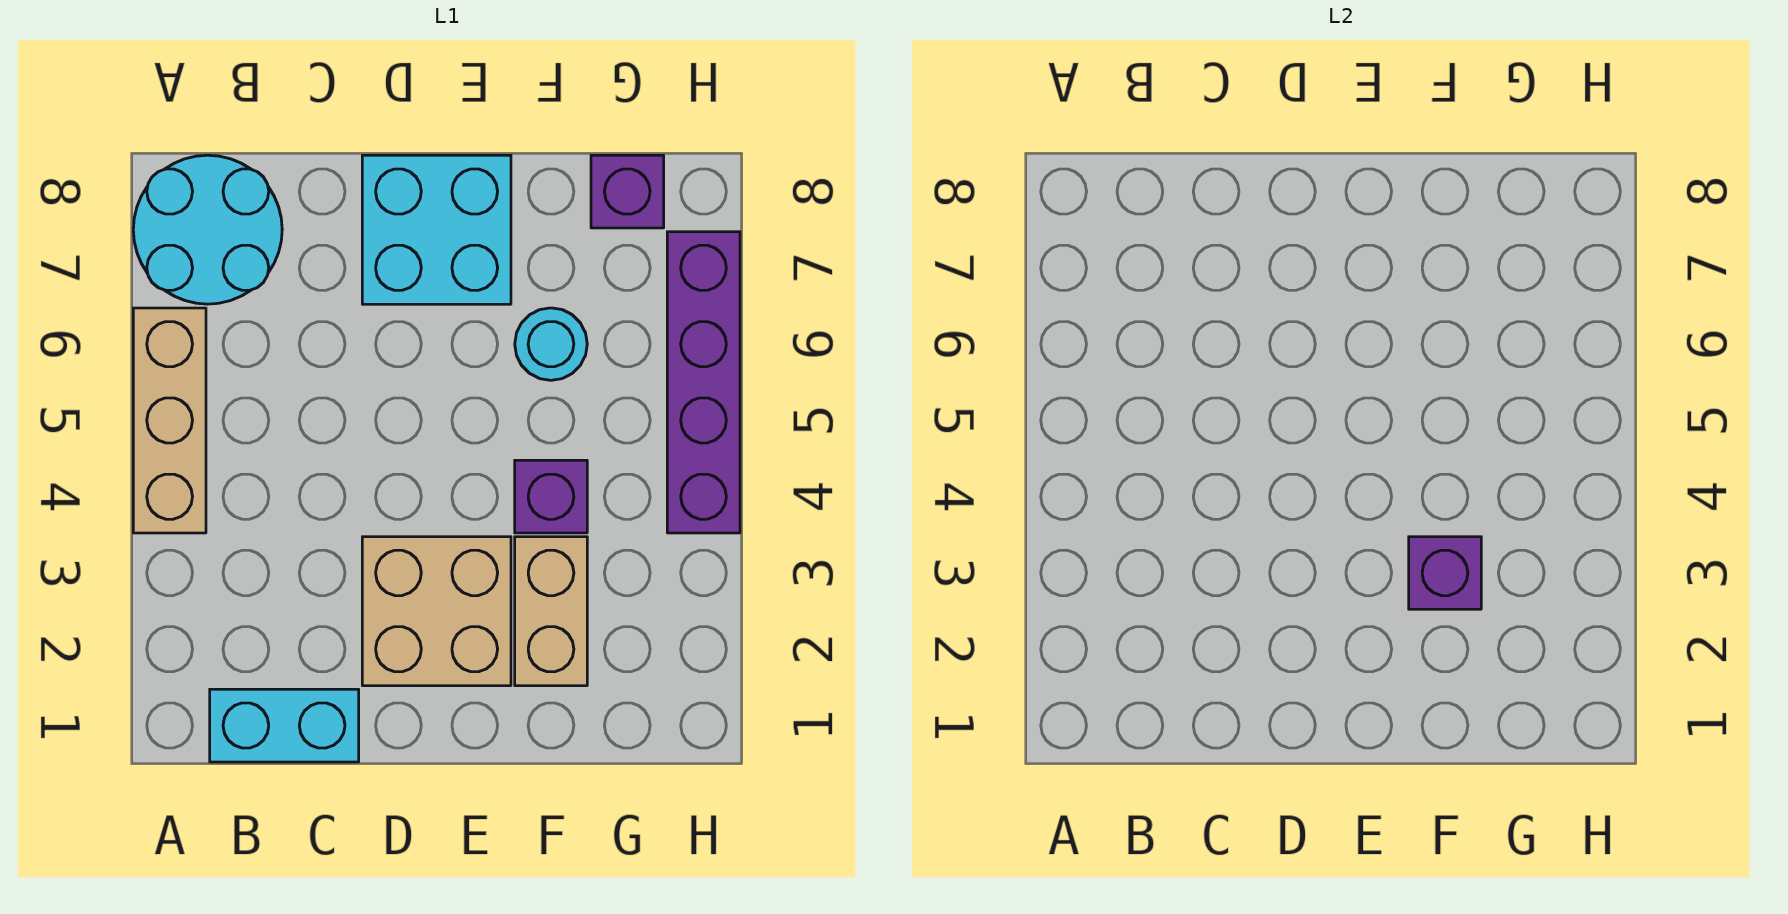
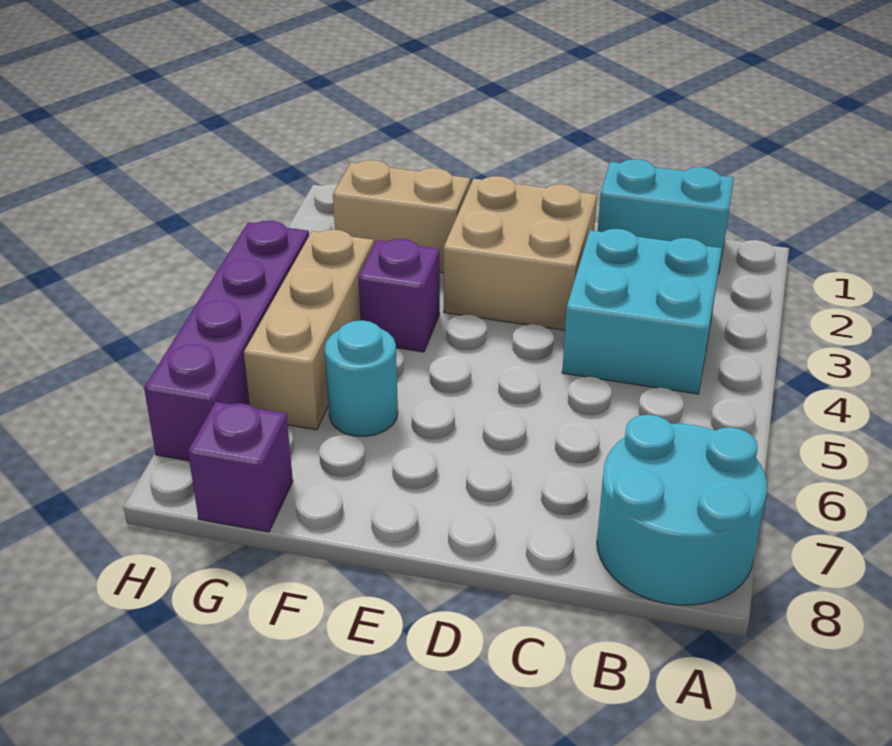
tan 1x3 brick [133,308,206,533] -> tan 1x3 brick moved to [244,230,374,430]
cyan 2x2 brick [362,155,511,304] -> cyan 2x2 brick moved to [562,229,722,394]
tan 1x2 brick [515,537,587,686] -> tan 1x2 brick turned to [333,160,470,273]
purple 1x1 brick [1409,537,1481,609] -> none

